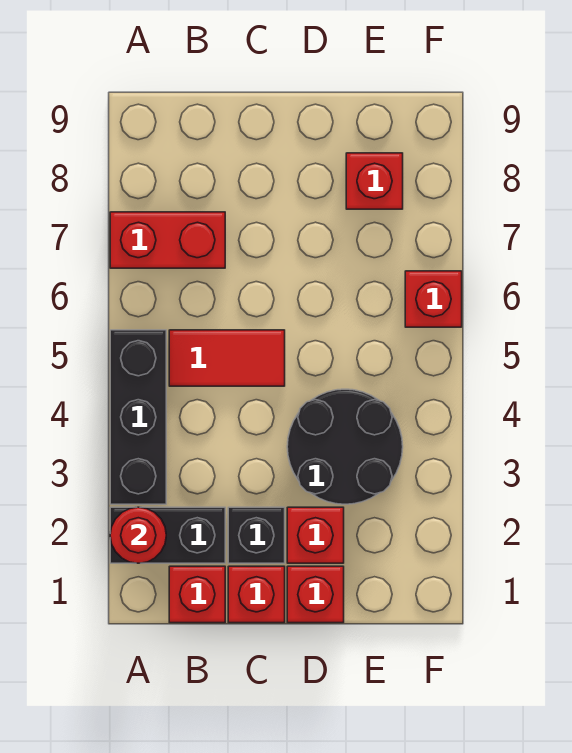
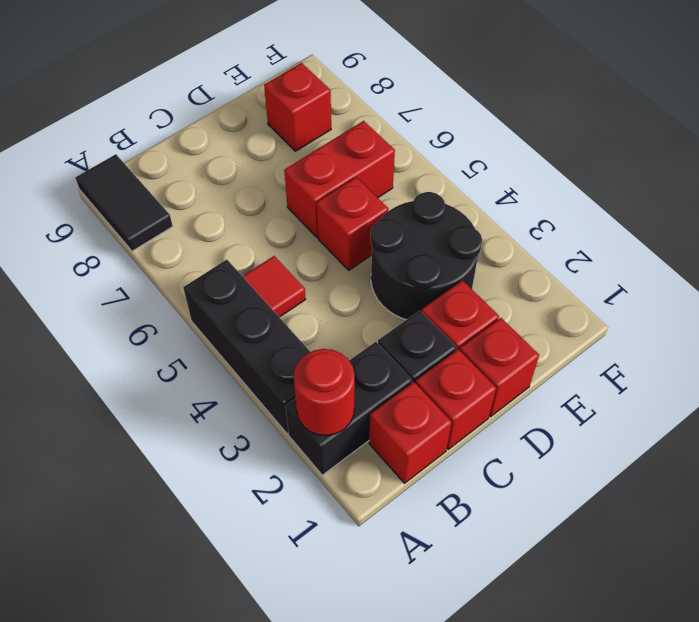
red 1x2 brick [110,212,225,268] -> red 1x2 brick moved to [284,121,395,237]
none -> black 1x2 tile [75,154,173,251]
red 1x2 tile [169,330,285,386] -> red 1x1 tile [243,256,306,317]
red 1x1 brick [405,271,462,327] -> red 1x1 brick moved to [317,177,388,270]

